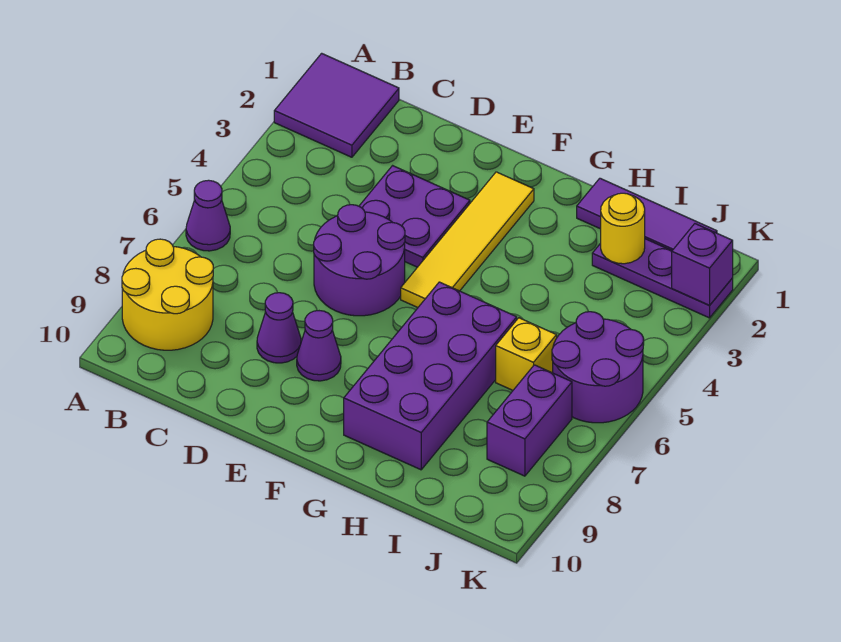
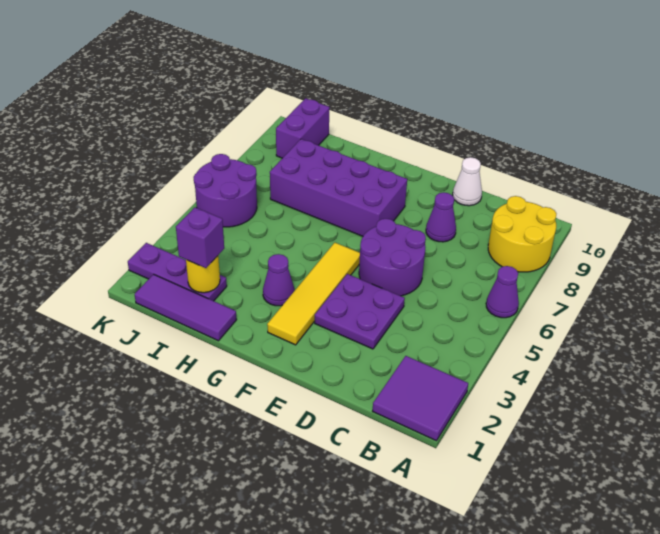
none -> white 1x1 cone [453,157,482,206]
purple 1x1 cone [297,311,341,381] -> purple 1x1 cone moved to [263,254,295,306]
purple 2x4 brick [344,282,517,470] -> purple 2x4 brick turned to [270,139,407,236]
yellow 1x1 brick [496,318,557,390] -> none
purple 1x2 brick [487,365,572,476] -> purple 1x2 brick moved to [276,98,330,158]
purple 1x1 brick [672,224,733,305] -> purple 1x1 brick moved to [176,207,224,268]

